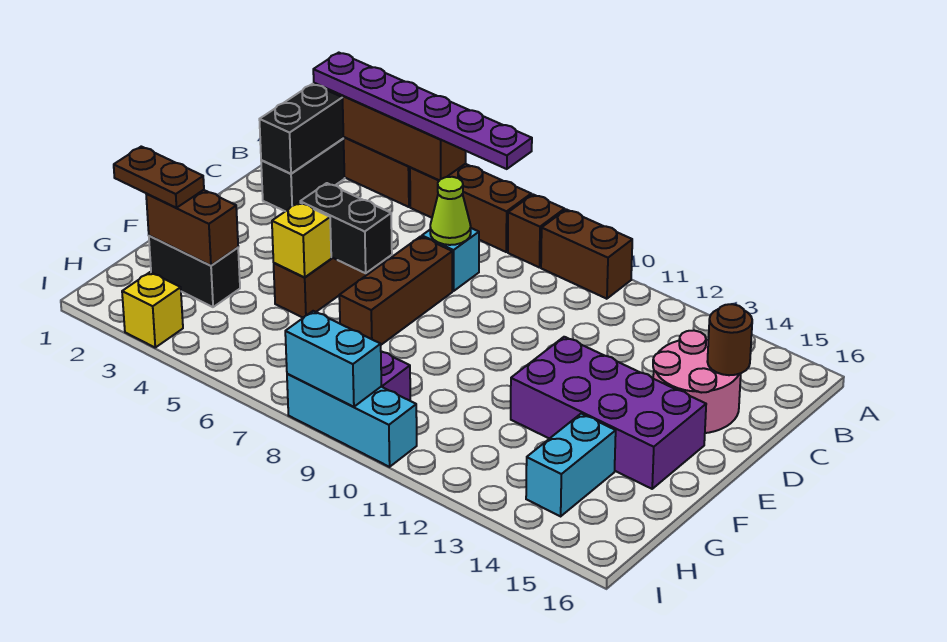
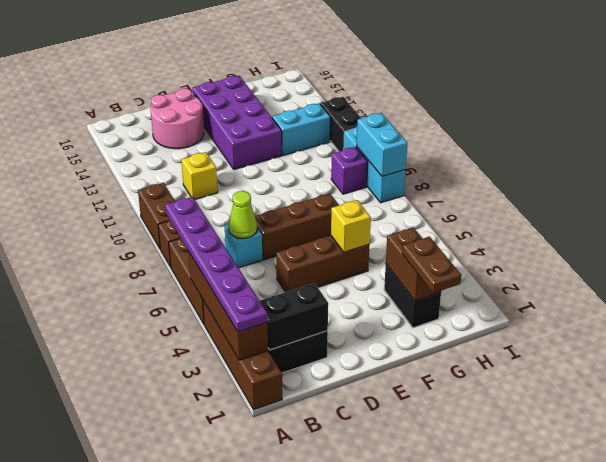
brown 1x1 round brick [707,304,752,375] -> none
black 1x2 brick [300,183,392,273] -> black 1x2 brick moved to [320,97,361,151]
cyan 1x2 brick [526,414,616,516] -> cyan 1x2 brick moved to [272,103,330,155]
yellow 1x1 brick [122,272,183,347] -> yellow 1x1 brick moved to [181,152,218,199]

